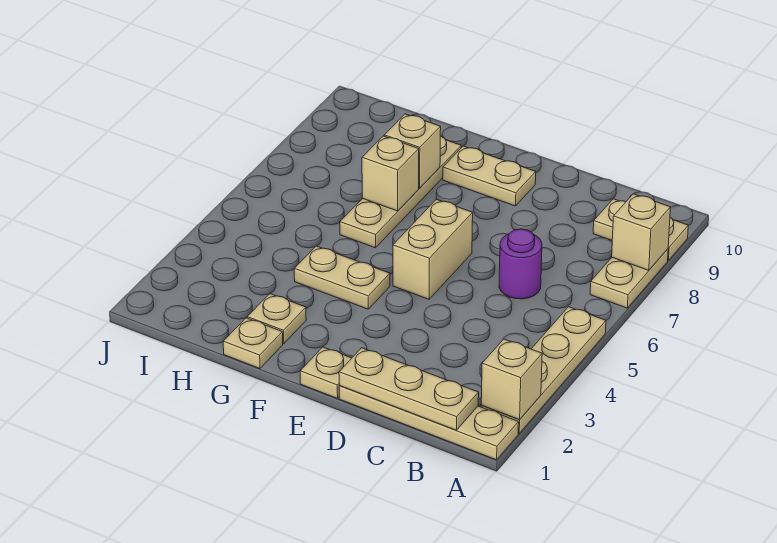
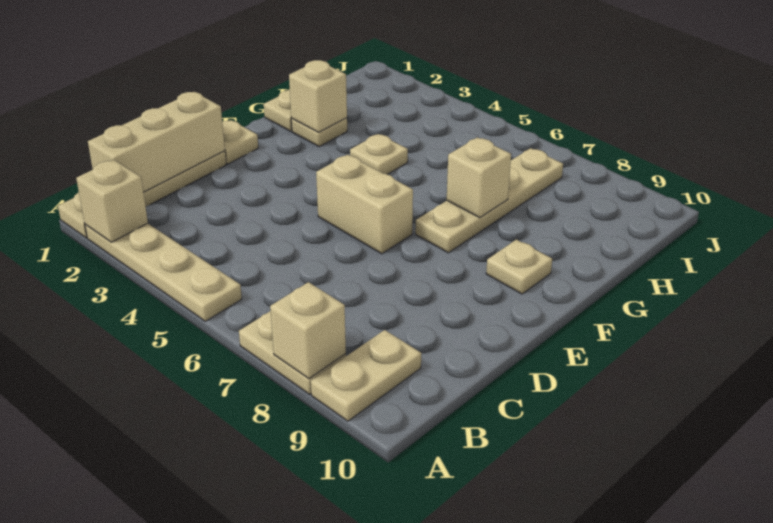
tan 1x3 plate [339,348,479,430] -> tan 1x3 brick [88,92,225,192]
purple 1x1 round brick [499,229,542,299] -> none
tan 1x2 plate [443,146,536,206] -> tan 1x1 plate [486,240,552,294]
tan 1x2 plate [294,246,390,309] -> tan 1x1 plate [350,134,408,174]
tan 1x4 plate [340,136,461,248] -> tan 1x4 plate turned to [415,148,563,253]
tan 1x1 brick [384,114,441,188] -> tan 1x1 brick moved to [289,60,347,132]

